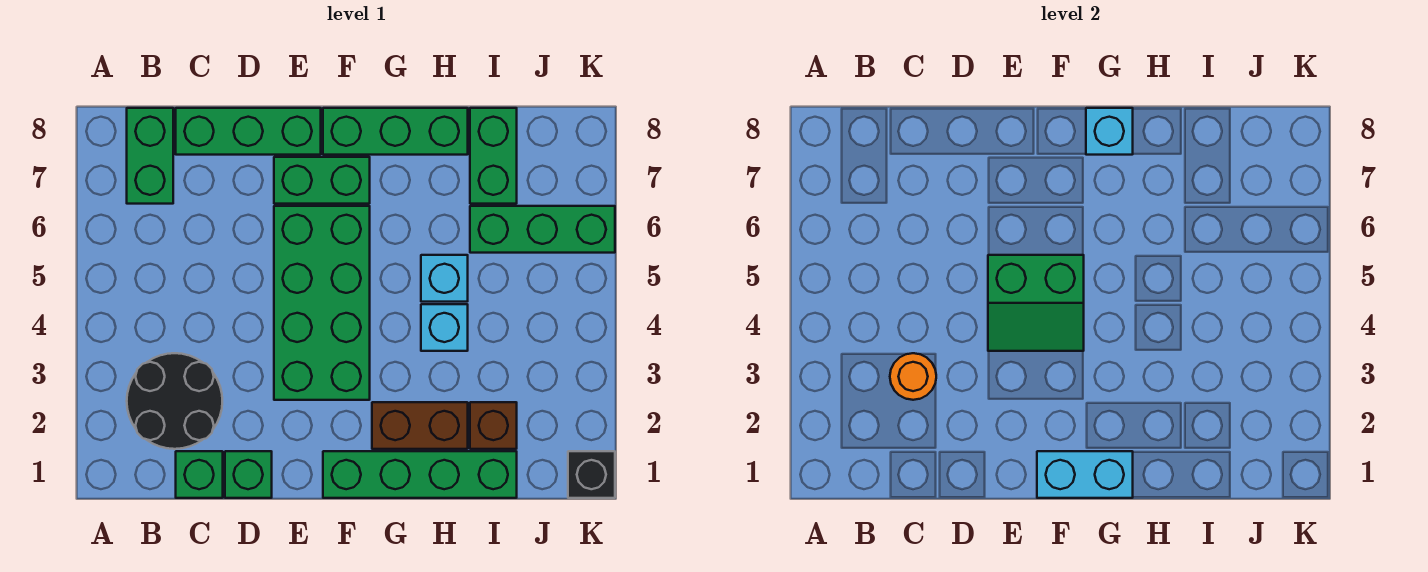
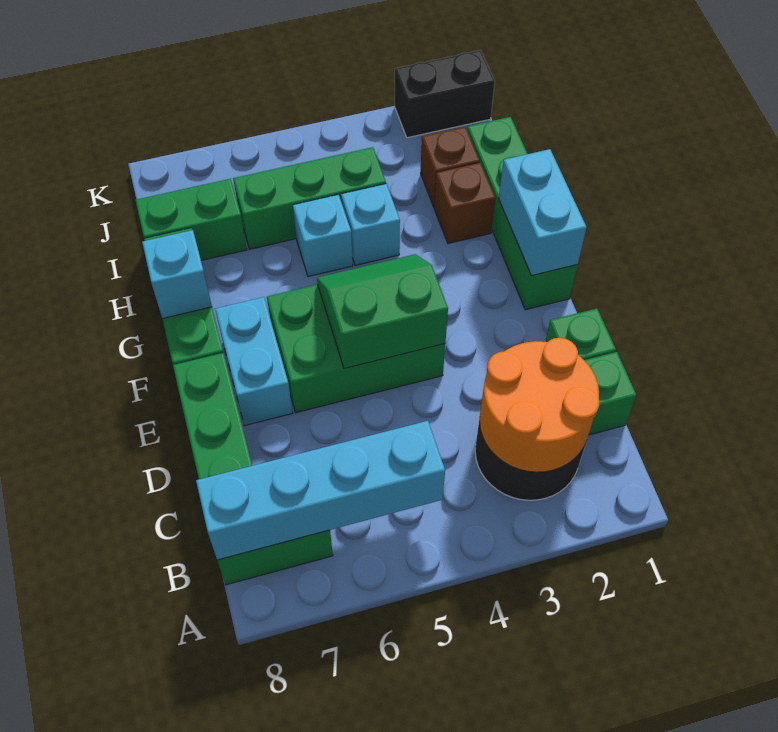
none -> cyan 1x4 brick [196,421,445,560]
orange 1x1 round brick [890,353,936,400] -> orange 2x2 round brick [480,338,599,472]
green 2x4 brick [274,206,370,400] -> green 2x3 brick [267,284,445,413]
green 2x2 slope [988,255,1084,351] -> green 2x2 slope turned to [317,254,448,369]
green 1x2 brick [274,157,370,204] -> cyan 1x2 brick [215,297,293,426]
brown 1x2 brick [372,402,468,449] -> brown 1x1 brick [434,163,495,243]
green 1x3 brick [470,206,615,253] -> green 1x3 brick turned to [233,147,386,249]
black 1x1 brick [568,451,615,498] -> black 1x2 brick [395,50,495,138]

